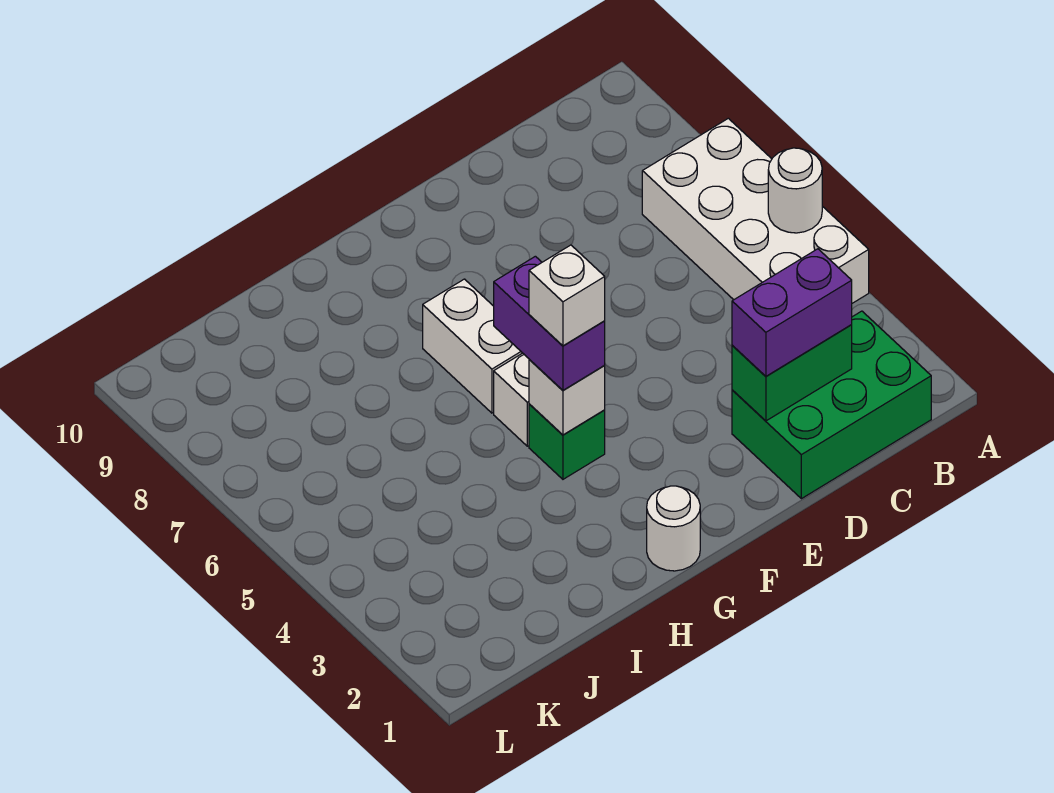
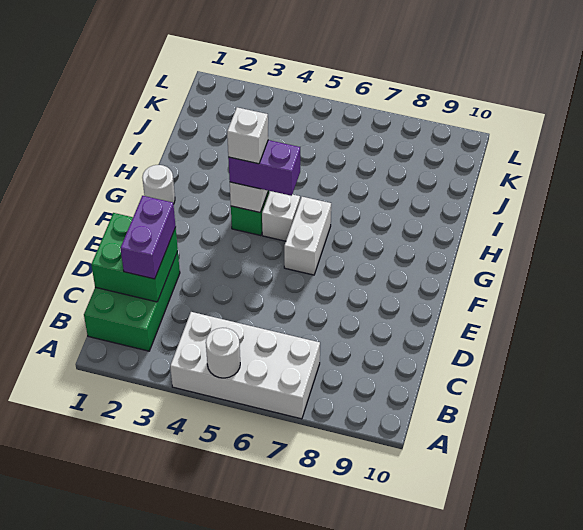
green 1x2 brick [732,325,852,421] -> green 2x2 brick [91,213,178,302]
white 1x2 brick [423,279,522,413] -> white 1x2 brick turned to [284,197,331,275]

